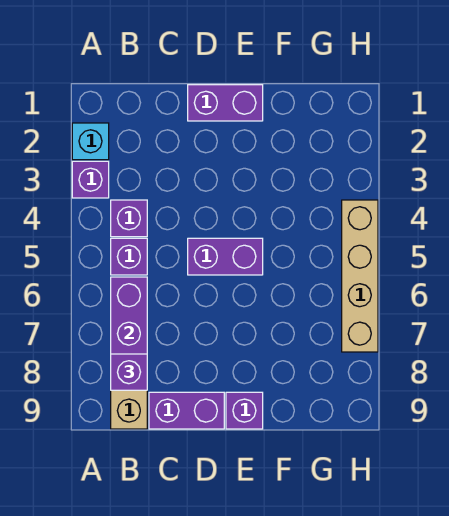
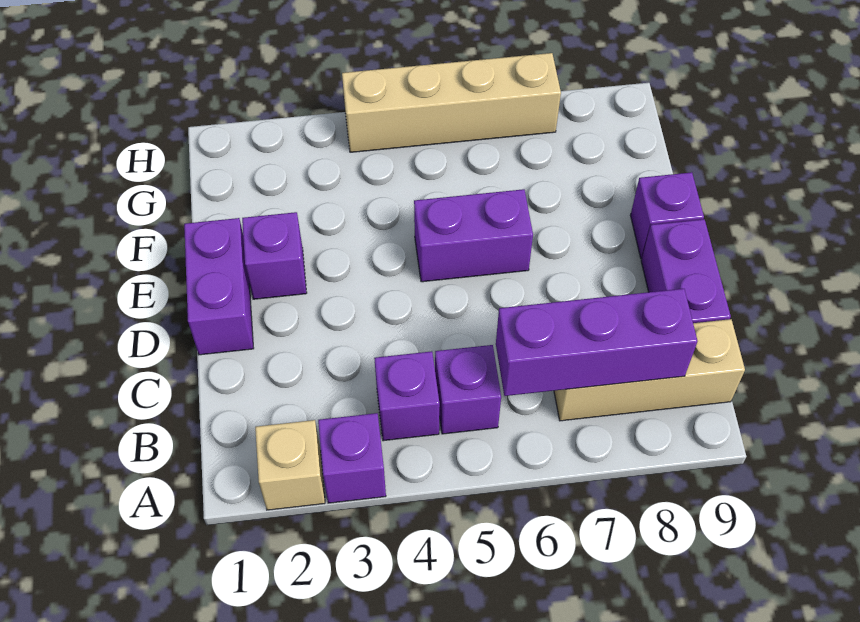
cyan 1x1 brick [72,123,109,160] -> tan 1x1 brick [255,420,325,510]
purple 1x1 brick [111,354,147,390] -> purple 1x1 brick moved to [242,212,307,299]
purple 1x2 brick [188,238,263,275] -> purple 1x2 brick turned to [414,189,533,282]

